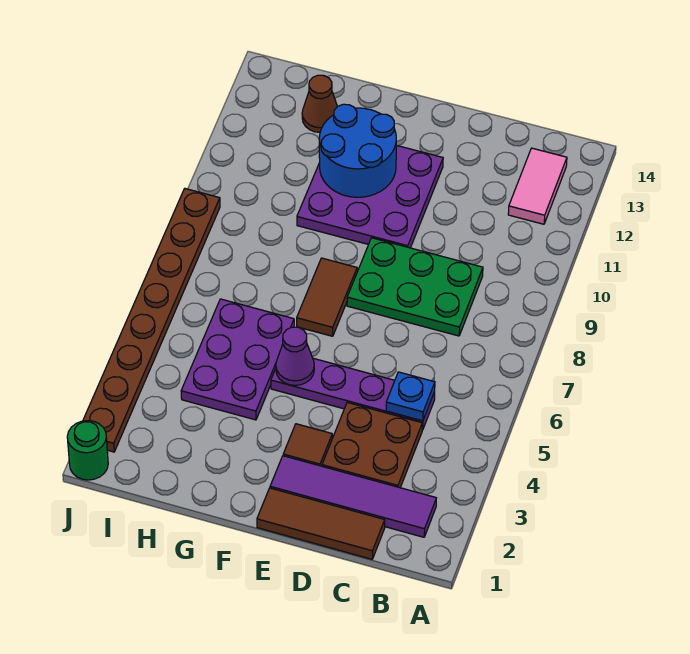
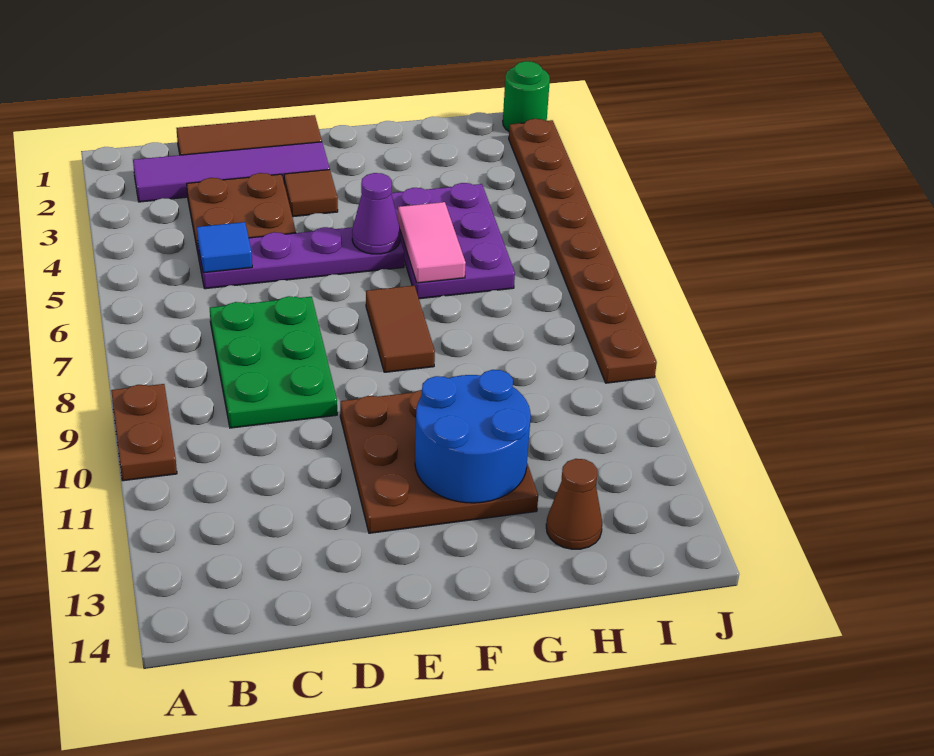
none -> brown 1x2 plate [111,384,177,481]
pink 1x2 tile [508,148,567,224] -> pink 1x2 tile moved to [398,202,466,283]
blue 1x1 plate [386,372,435,421] -> blue 1x1 tile [197,222,252,273]
green 2x3 plate [347,238,483,336] -> green 2x3 plate turned to [210,296,337,428]
purple 3x3 plate [297,145,443,248] -> brown 3x3 plate [340,390,538,533]

